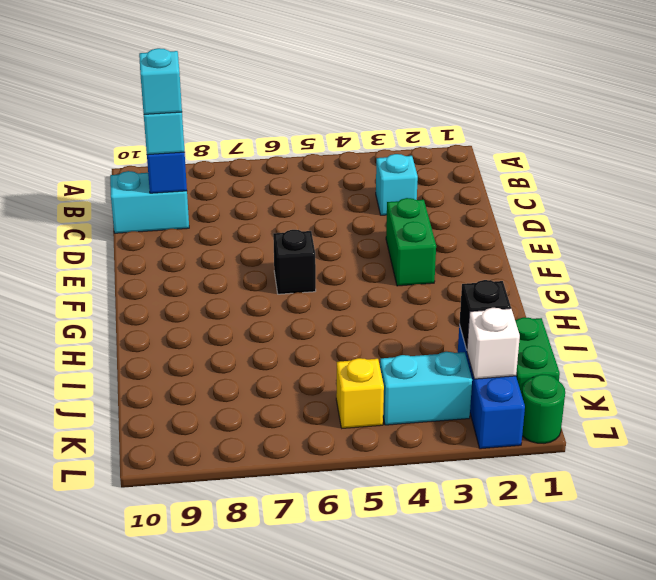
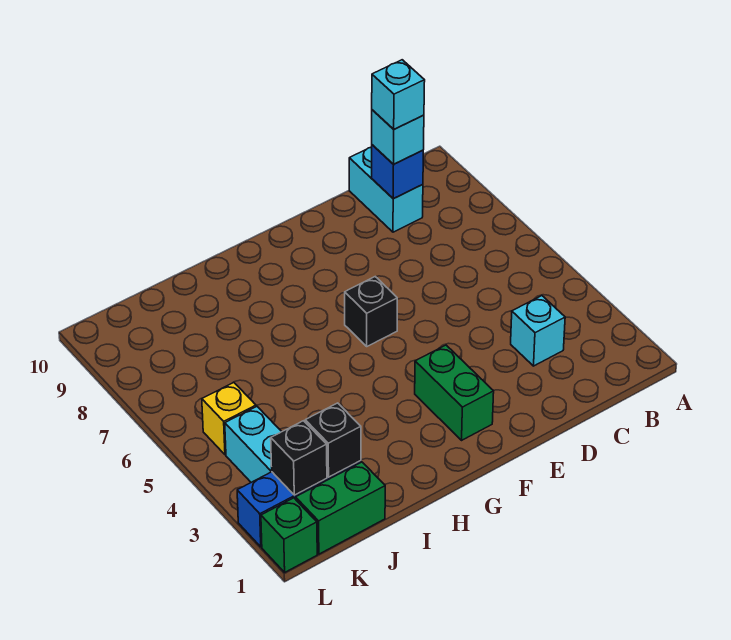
green 1x2 brick [386,198,436,286] -> green 1x2 brick turned to [415,345,494,440]
white 1x1 brick [467,308,520,379] -> black 1x1 brick [271,421,327,495]
green 1x1 round brick [522,374,565,443] -> green 1x1 brick [261,498,317,572]

